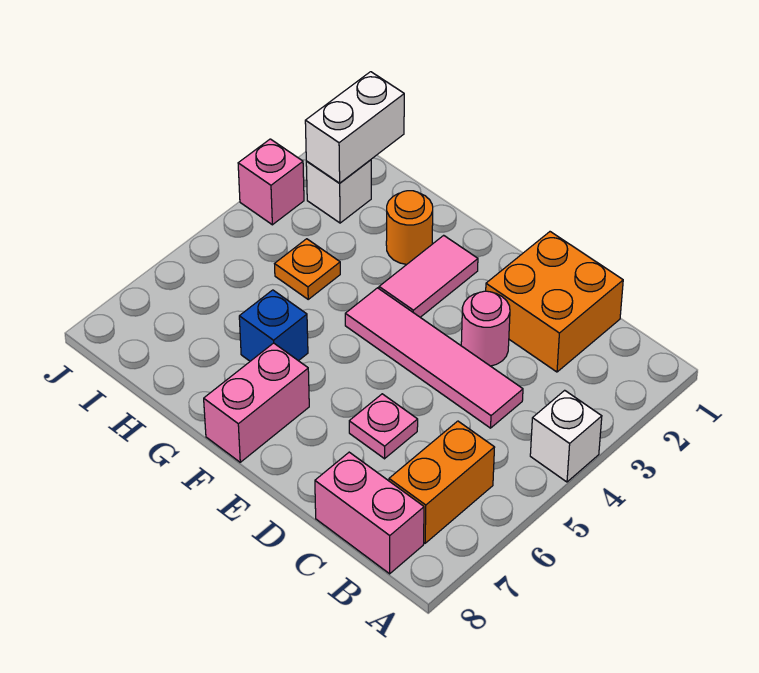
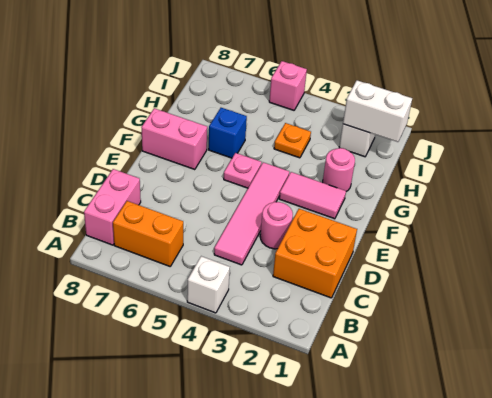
pink 1x1 plate [349,394,418,459] -> pink 1x1 plate moved to [224,153,262,188]
orange 1x1 round brick [386,191,433,264] -> pink 1x1 round brick [323,148,355,192]
pink 1x1 brick [238,139,304,225] -> pink 1x1 brick moved to [269,61,307,110]

